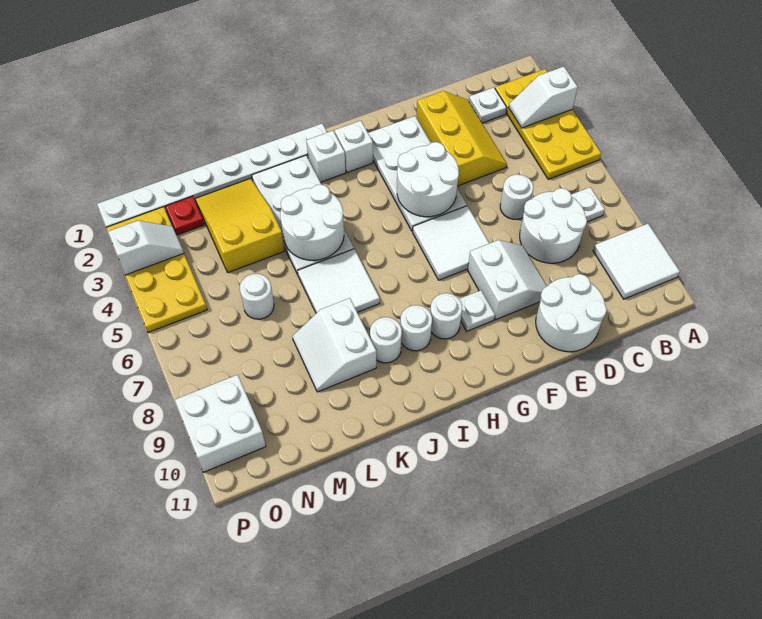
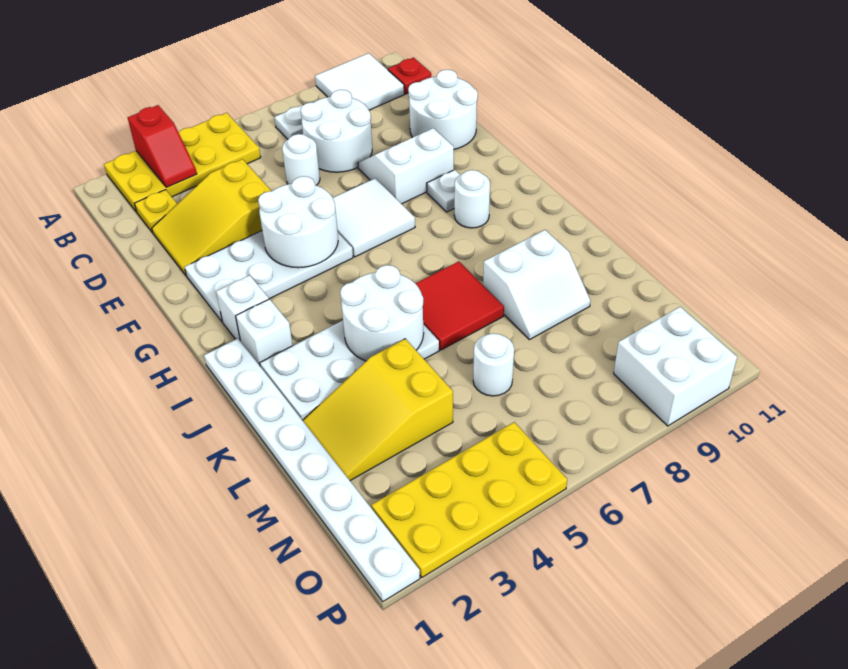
white 1x2 slope [509,67,578,128] -> red 1x2 slope [128,105,197,187]
white 1x1 plate [469,88,507,123] -> yellow 1x1 plate [135,190,177,233]
yellow 2x3 slope [416,91,507,186] -> yellow 2x3 slope turned to [152,159,271,275]
white 1x1 round brick [400,305,432,351] -> none
white 2x2 tile [298,249,380,313] -> red 2x2 tile [415,261,504,350]
white 1x1 round brick [370,317,402,363] -> none
red 1x1 plate [165,196,204,235] -> red 1x1 plate moved to [388,58,431,94]
white 1x2 slope [108,221,184,275] -> none

